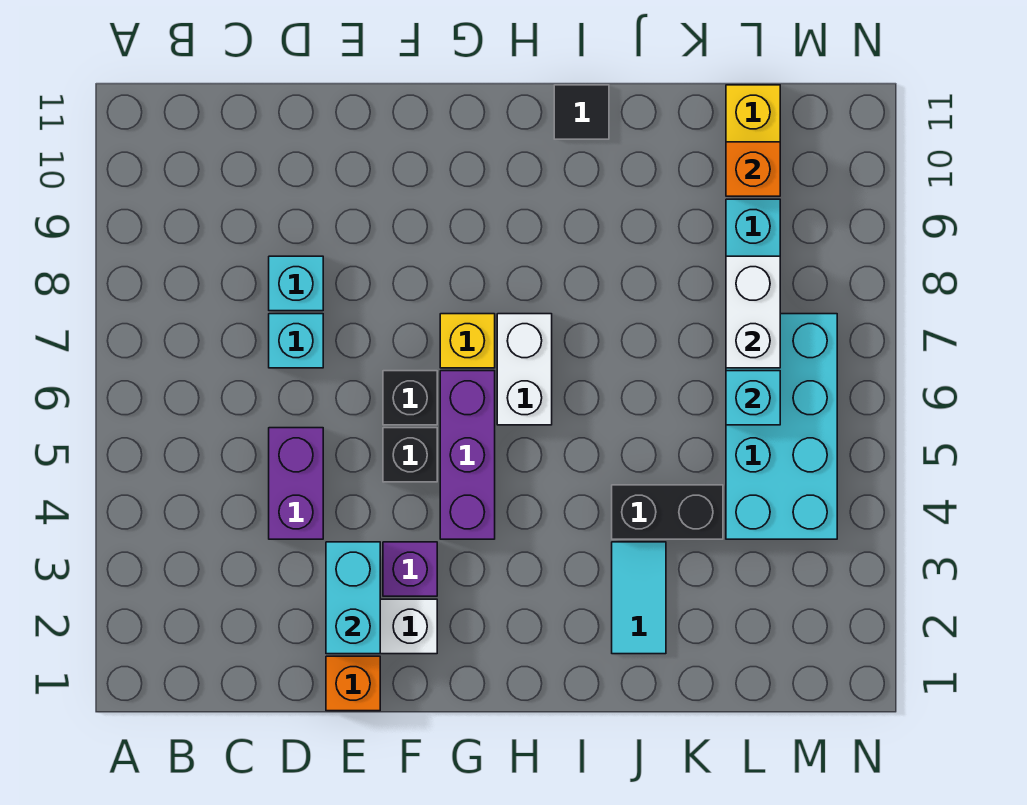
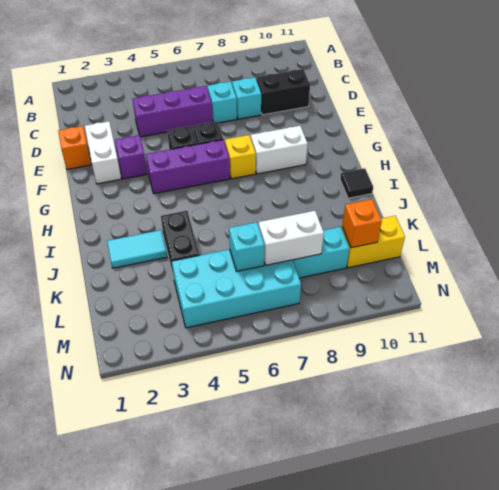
purple 1x2 brick [269,428,323,539] -> purple 1x3 brick [132,86,213,137]
none -> black 1x2 brick [256,69,310,115]
cyan 1x2 brick [326,542,380,654] -> none
white 1x2 brick [497,314,552,425] -> white 1x2 brick moved to [251,126,308,174]

